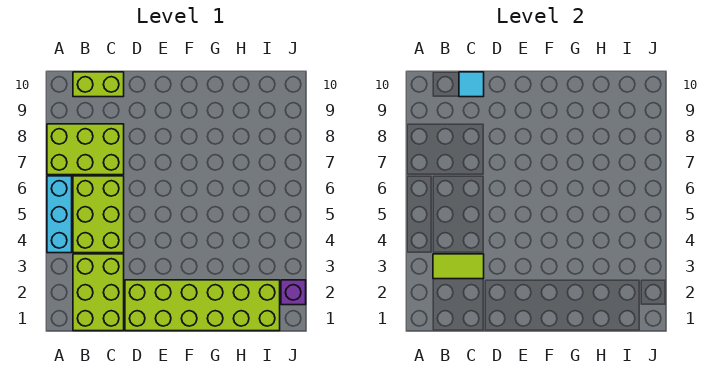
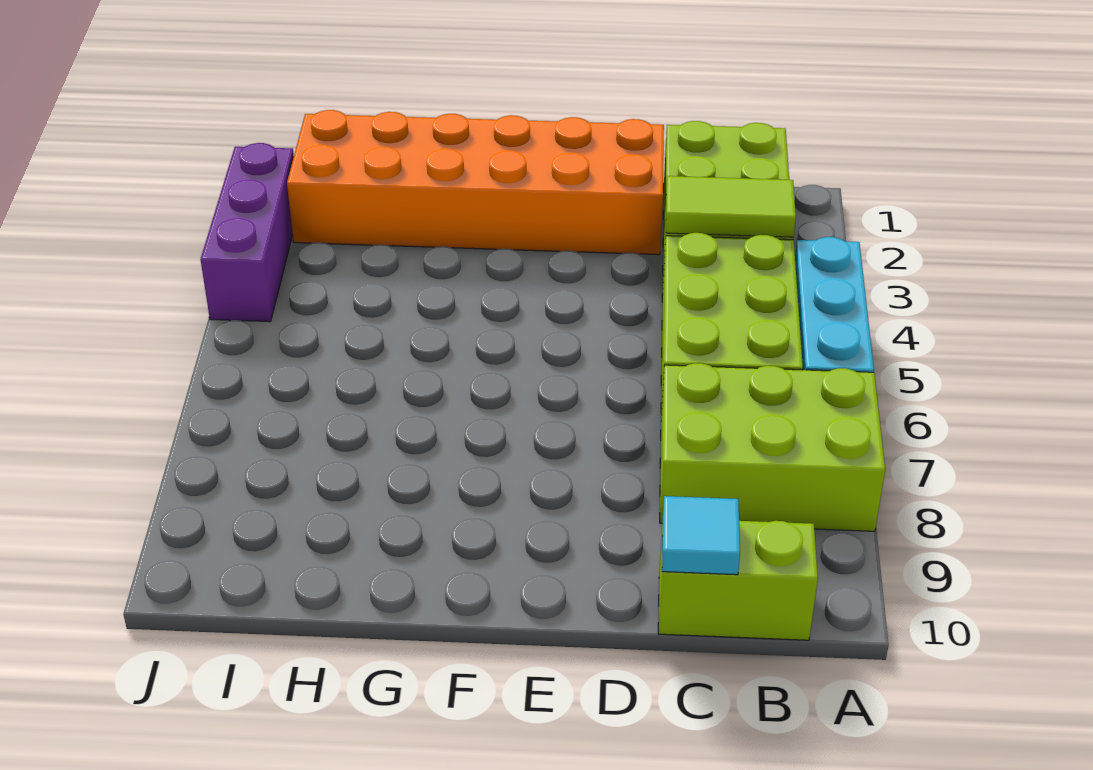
lime 2x6 brick [125,280,280,331] -> orange 2x6 brick [287,110,664,255]
purple 1x1 brick [281,280,306,305] -> purple 1x3 brick [201,143,294,322]

